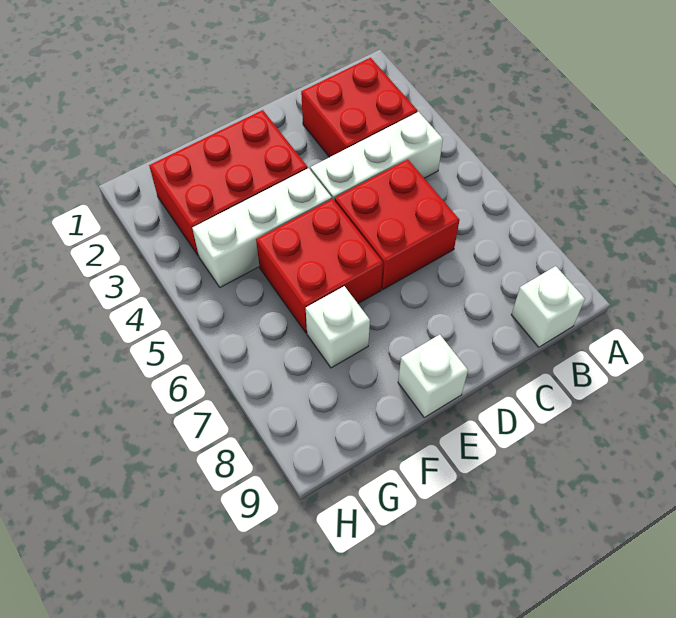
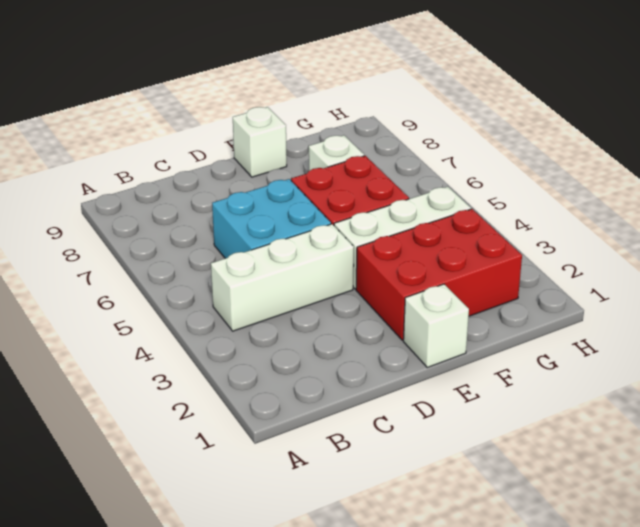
red 2x2 brick [301,58,417,157] -> none
white 1x1 brick [511,266,585,347] -> white 1x1 brick moved to [403,284,469,367]
red 2x2 brick [335,159,460,289] -> cyan 2x2 brick [212,179,331,258]

